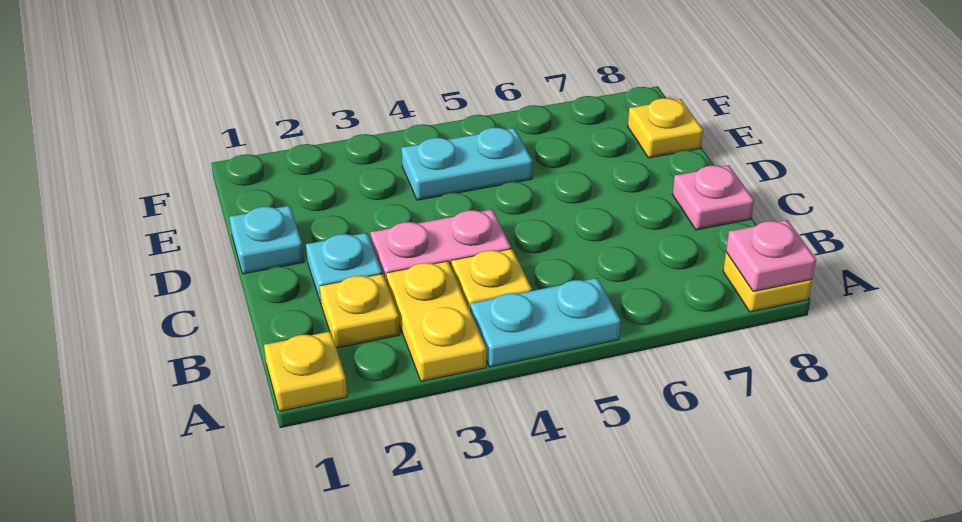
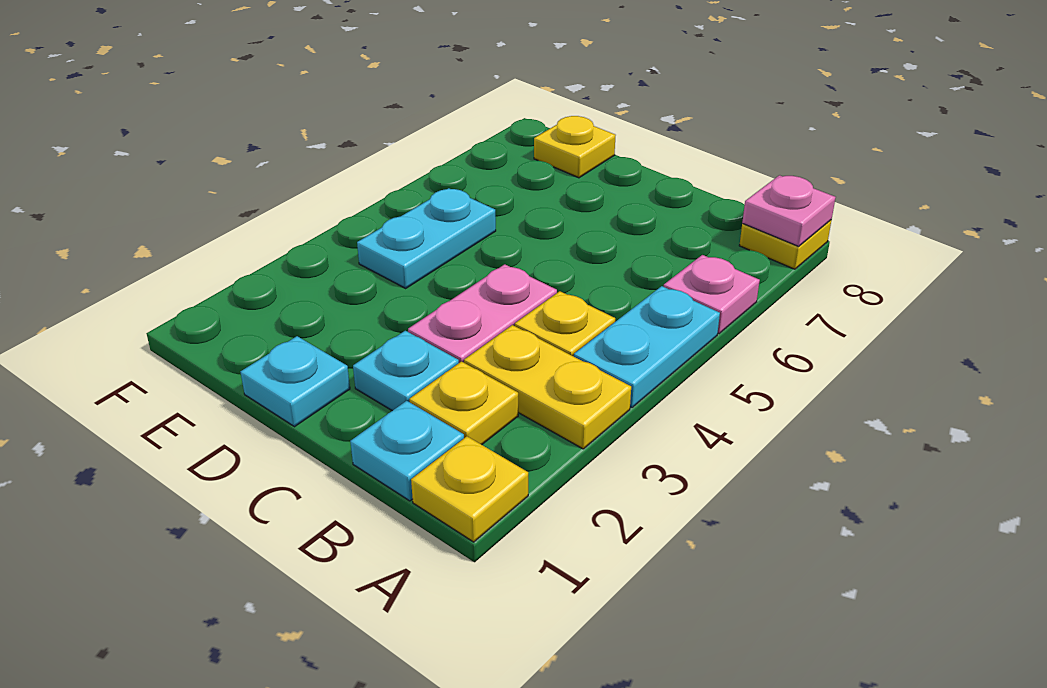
none -> cyan 1x1 plate [350,401,464,501]
pink 1x1 plate [672,165,754,230] -> pink 1x1 plate moved to [664,255,760,334]

